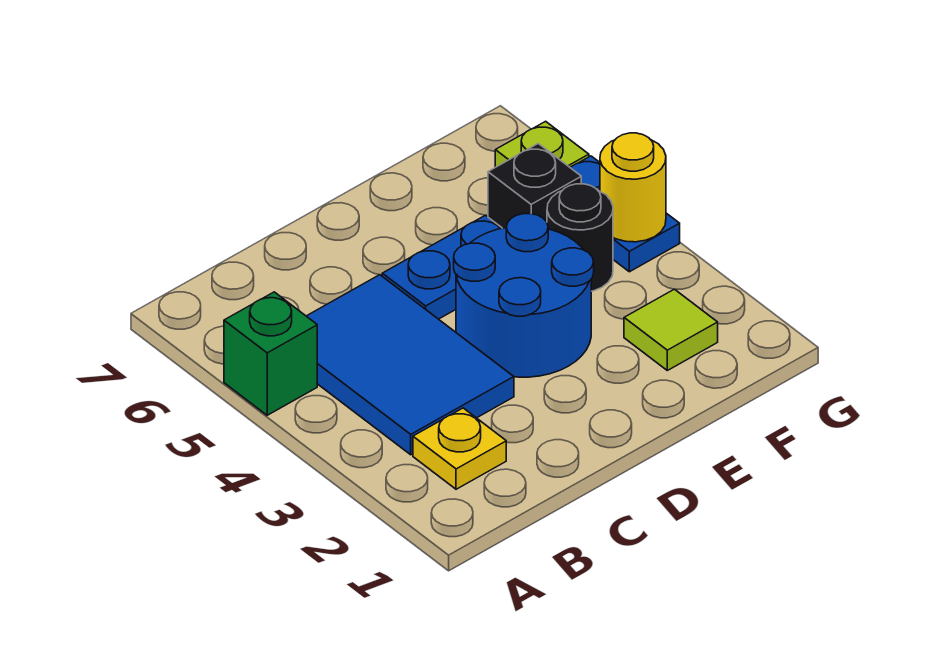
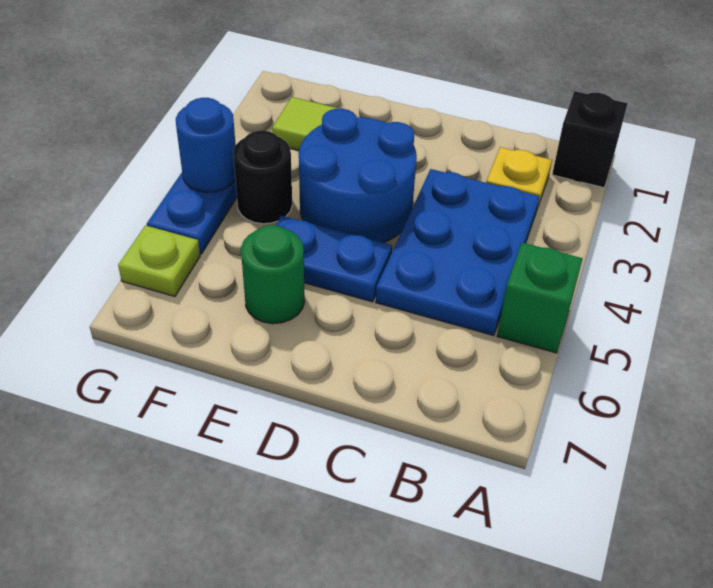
blue 2x3 tile [307,275,514,455] -> blue 2x3 plate [376,169,540,336]
none -> green 1x1 round brick [241,225,305,324]
black 1x1 brick [488,144,581,228] -> black 1x1 brick moved to [552,91,628,188]
yellow 1x1 round brick [600,133,666,242] -> blue 1x1 round brick [176,98,236,192]

